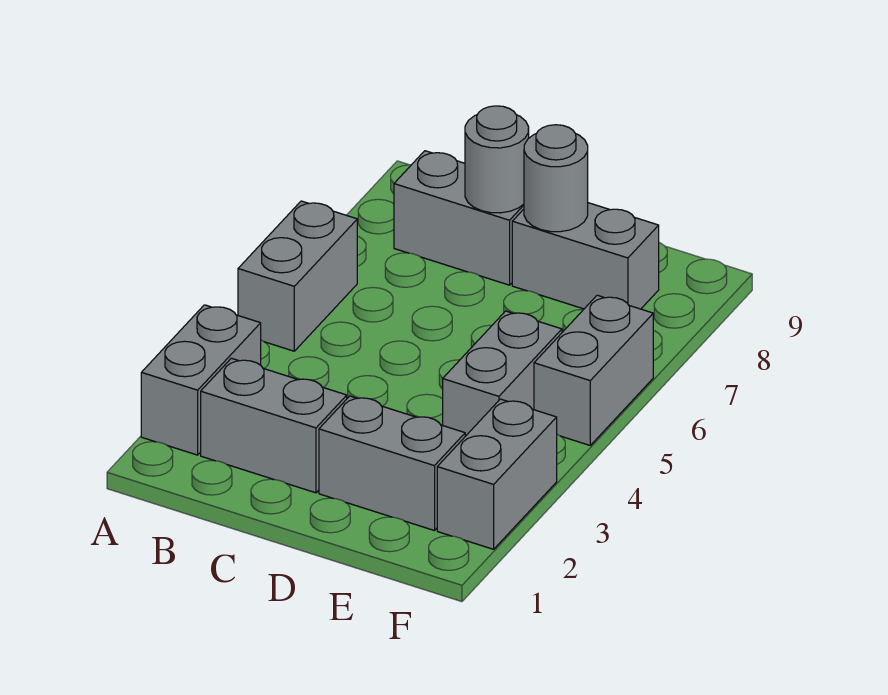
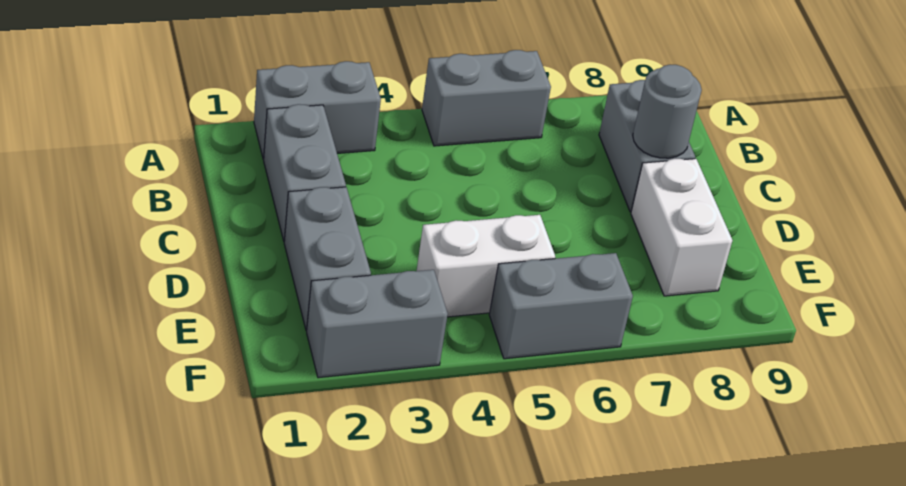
grey 1x2 brick [512,203,659,309] -> white 1x2 brick [631,159,732,296]
grey 1x1 round brick [524,125,588,232] -> none
grey 1x2 brick [443,311,562,436] -> white 1x2 brick [417,215,555,317]

